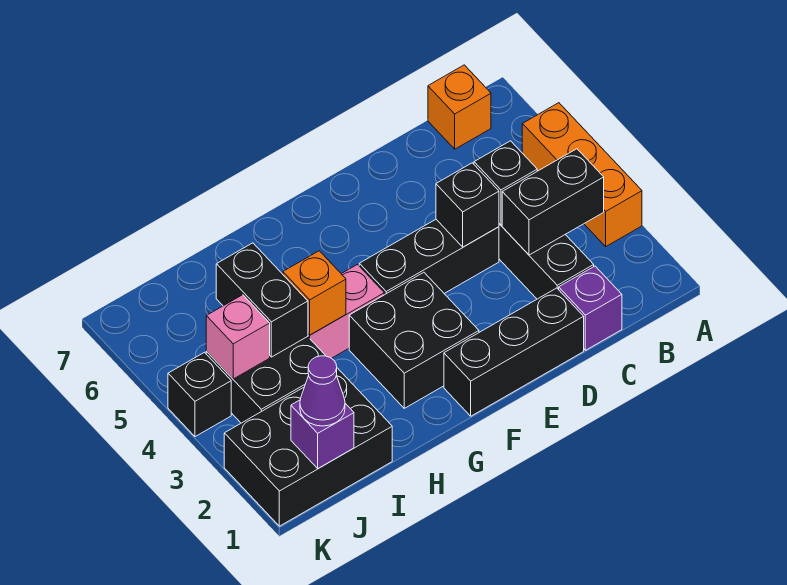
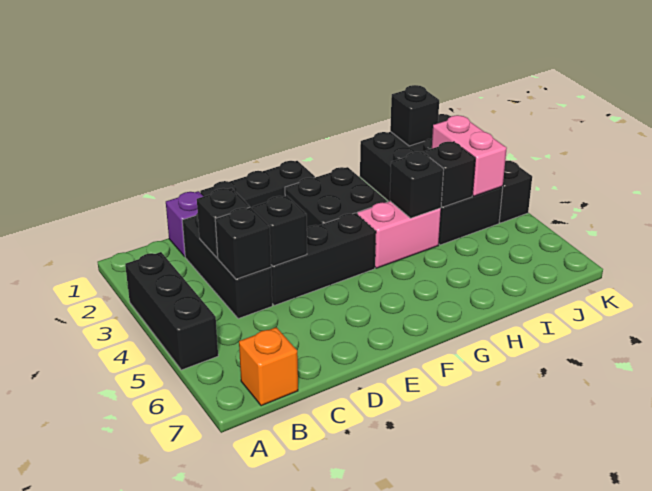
orange 1x3 brick [522,103,642,246] -> black 1x3 brick [125,252,218,370]
black 1x2 brick [502,149,604,255] -> black 1x1 brick [197,188,250,258]
orange 1x1 brick [283,251,346,335] -> black 1x1 brick [390,152,444,218]
black 1x2 brick [216,243,308,357] -> black 1x1 brick [424,142,475,207]
purple 1x1 brick [291,400,354,469] -> black 1x1 brick [390,85,439,146]
purple 1x1 cone [300,356,345,426] -> none
pink 1x1 brick [206,295,270,379] -> pink 1x2 brick [432,115,507,196]

